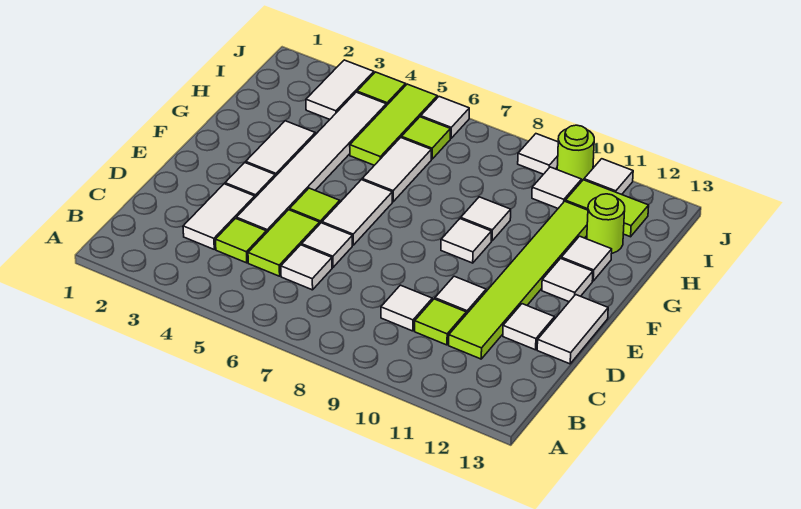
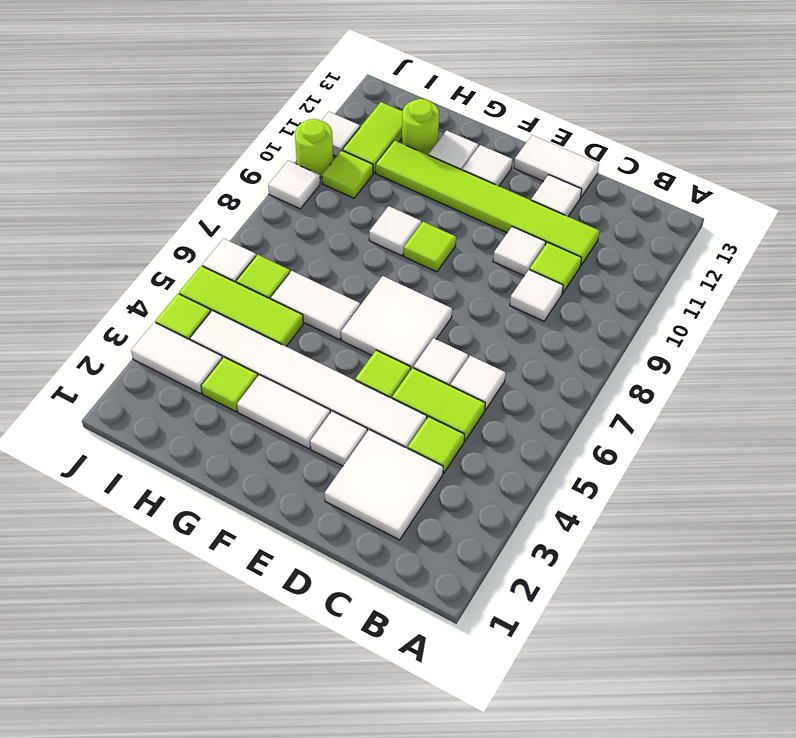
white 1x2 tile [183,184,255,249] -> white 2x2 tile [325,430,443,540]
white 1x2 tile [322,180,392,245] -> white 2x2 tile [341,276,452,369]
white 1x1 tile [441,219,491,263] -> lime 1x1 tile [404,222,456,272]
none -> lime 1x1 tile [201,357,258,412]
white 1x1 tile [532,167,582,208] -> lime 1x1 tile [322,150,373,198]

